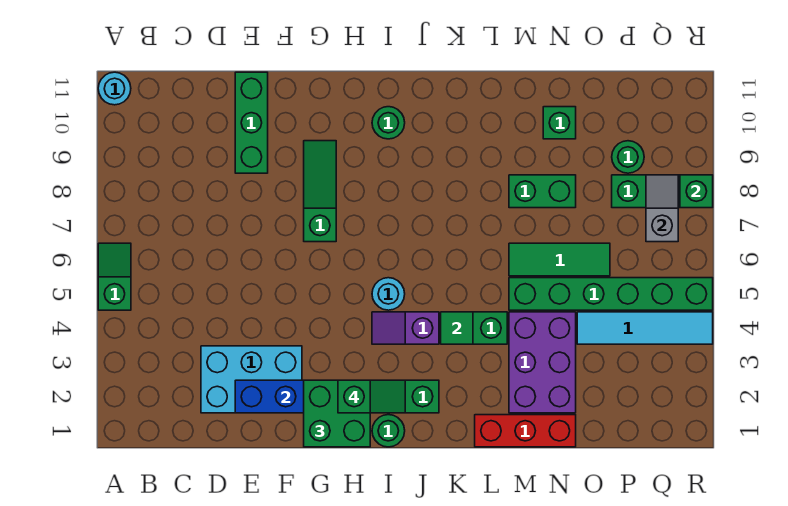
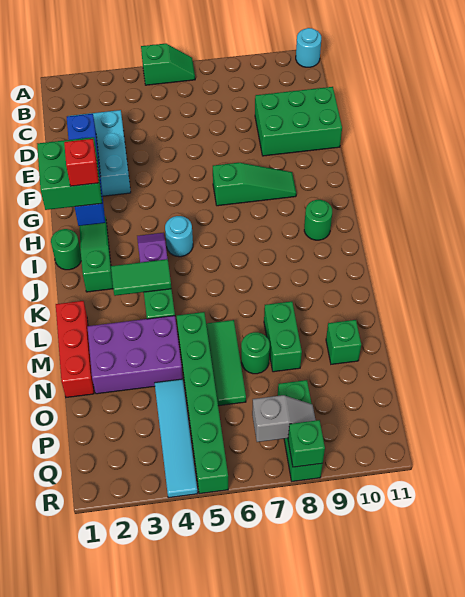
green 1x3 brick [235,72,268,173] -> green 2x3 brick [255,87,342,156]
green 1x1 brick [338,380,370,413] -> red 1x1 brick [64,139,99,186]
green 1x1 tile [441,312,473,344] -> green 1x2 tile [111,259,171,296]
green 1x1 round brick [612,141,644,173] -> green 1x1 round brick moved to [241,332,270,374]

